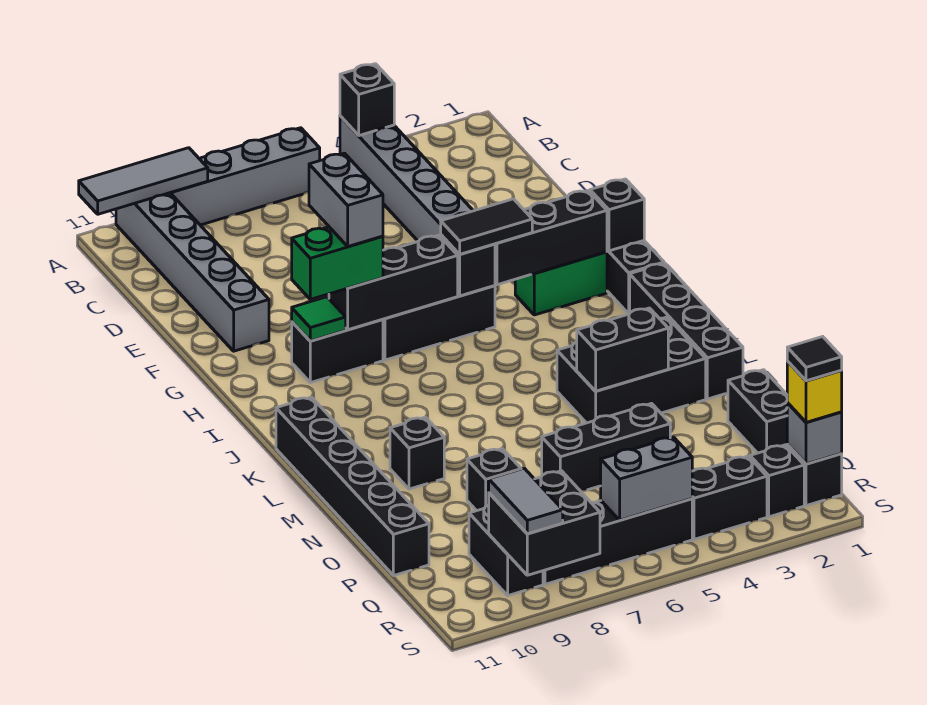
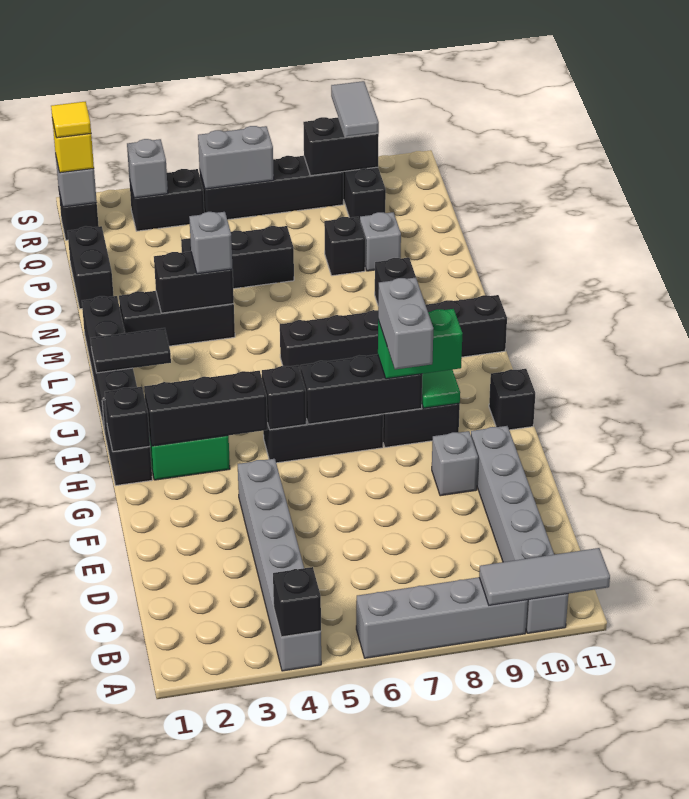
none -> grey 1x1 brick [432,431,478,496]
black 1x2 tile [441,199,532,254] -> black 1x2 tile moved to [91,328,171,373]
black 1x6 brick [276,397,429,576] -> black 1x6 brick turned to [280,295,507,371]
black 2x3 brick [557,317,706,423] -> black 1x3 brick [119,291,235,346]
none -> grey 1x1 brick [189,212,233,274]
none -> grey 1x1 brick [360,212,401,271]
black 1x1 tile [787,337,842,381] -> yellow 1x1 tile [51,102,91,138]
black 1x1 brick [750,445,804,517] -> black 1x1 brick moved to [489,369,535,430]
none -> grey 1x1 brick [127,139,168,198]
black 2x2 brick [489,471,600,575] -> black 1x2 brick [303,117,379,176]

